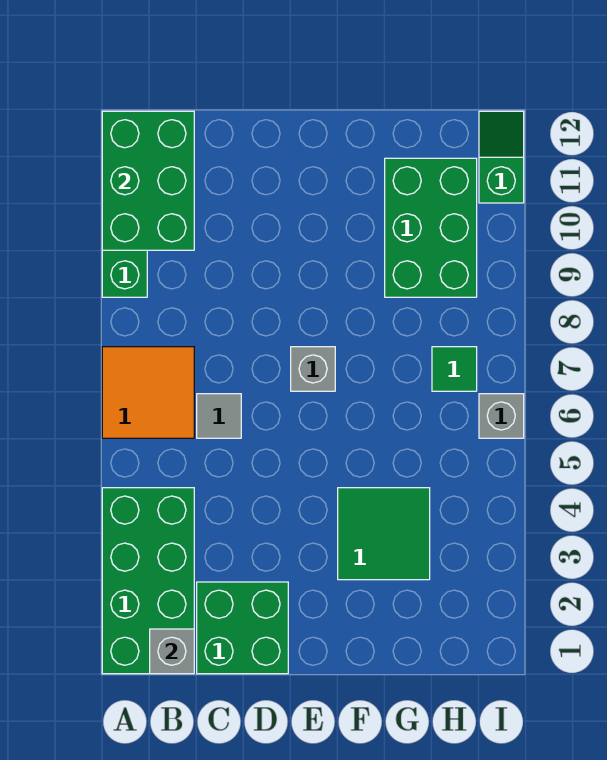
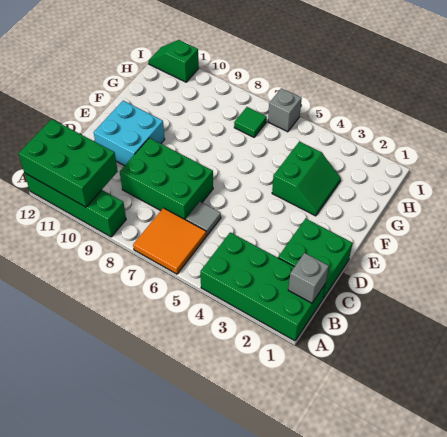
none -> cyan 2x2 brick [94,101,165,166]
grey 1x1 brick [291,347,335,391] -> none
green 2x2 tile [338,488,430,580] -> green 2x2 slope [272,141,341,216]
green 2x3 brick [385,158,477,297] -> green 2x3 brick moved to [120,138,213,220]

